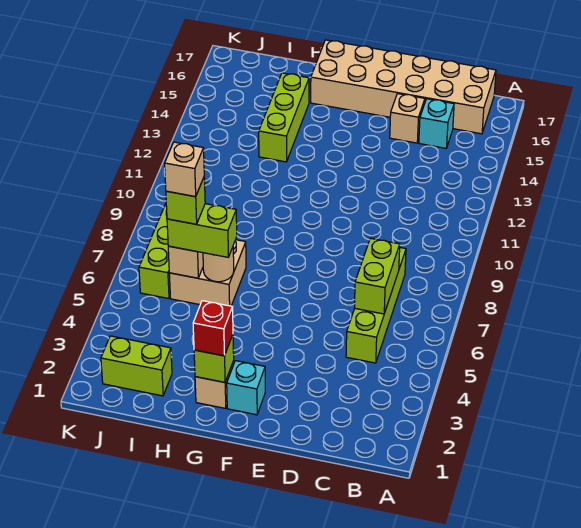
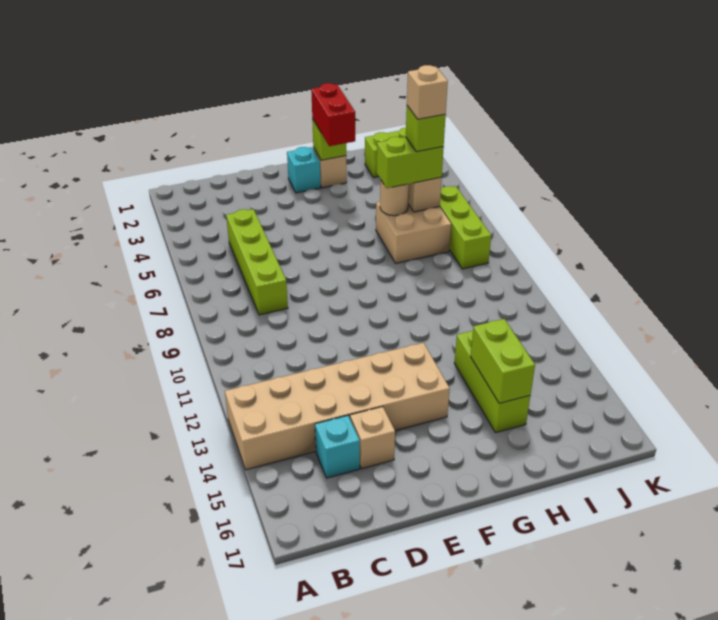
tan 2x6 brick [311,40,496,134] -> tan 2x6 brick moved to [225,343,450,470]
lime 1x2 brick [355,238,400,314] -> lime 1x2 brick moved to [471,319,535,403]
red 1x1 brick [193,301,233,356] -> red 1x2 brick [311,83,355,146]

